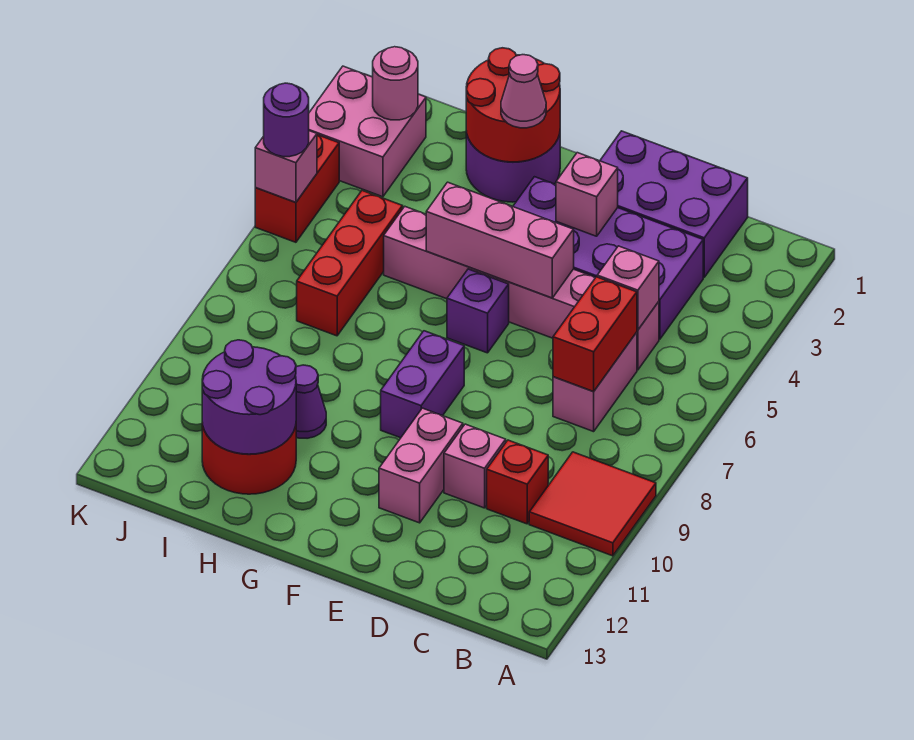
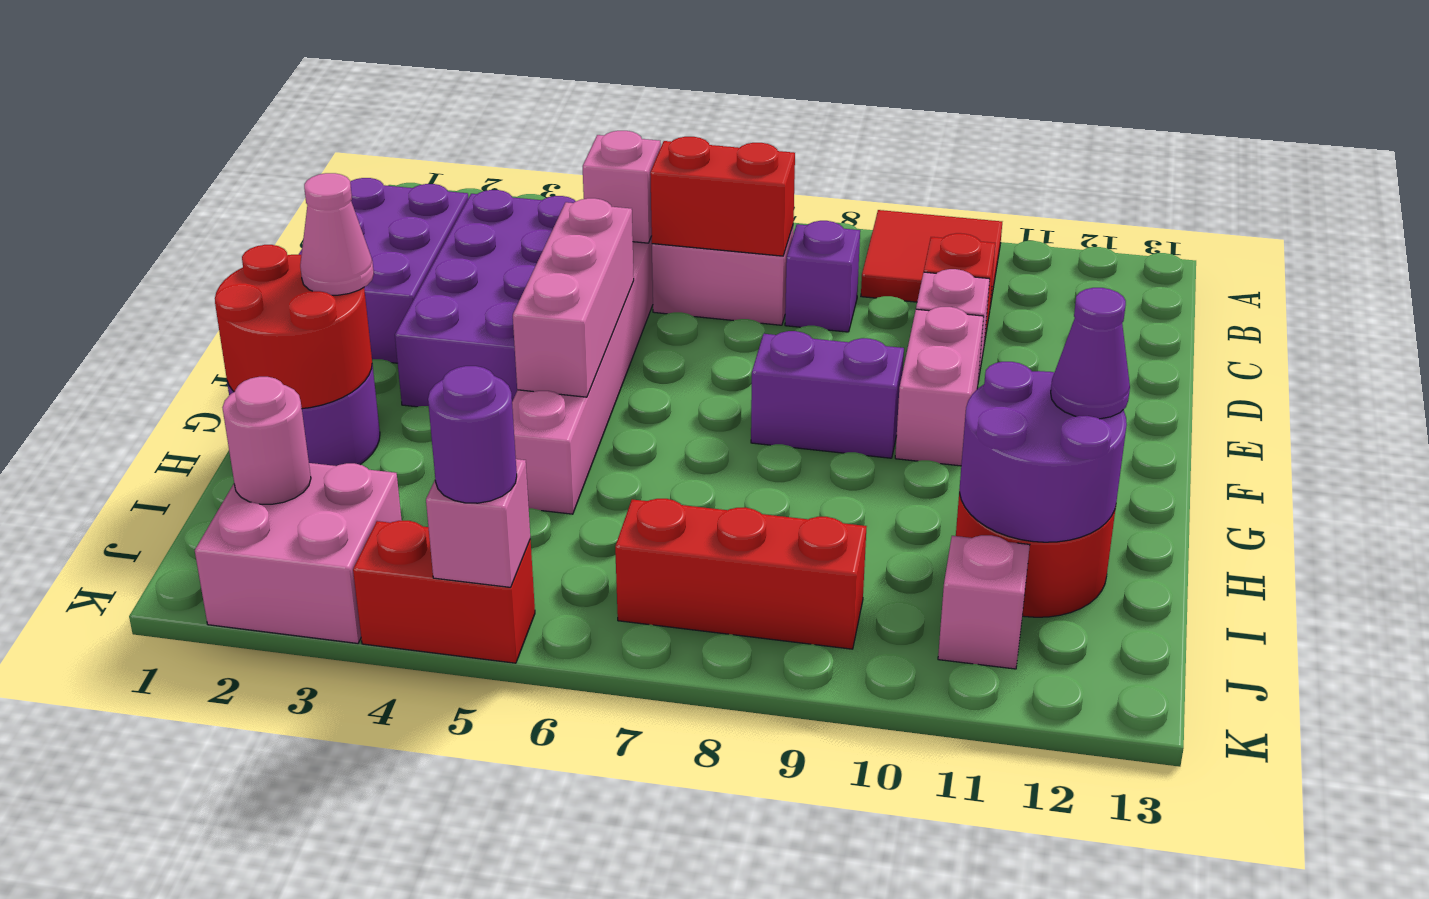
pink 1x1 brick [556,153,618,236] -> pink 1x1 brick moved to [938,535,1030,669]
pink 1x2 brick [379,408,463,523] -> pink 1x2 brick turned to [895,307,984,466]
purple 1x1 brick [447,269,509,353] -> purple 1x1 brick moved to [785,221,860,332]
purple 1x1 cone [296,365,326,438] -> purple 1x1 cone moved to [1051,288,1130,419]
red 1x3 brick [297,191,403,336] -> red 1x3 brick moved to [615,499,867,649]

